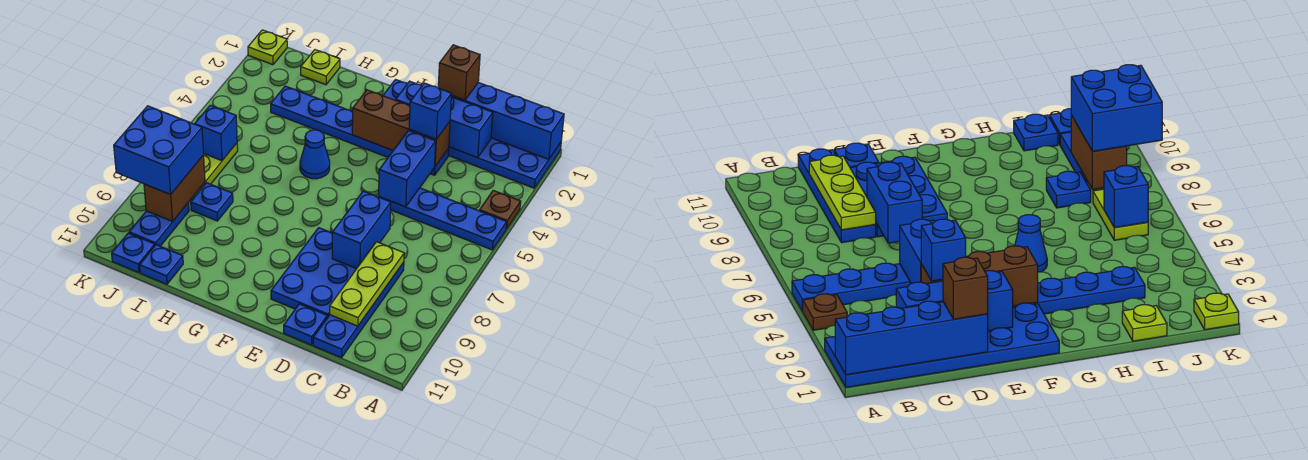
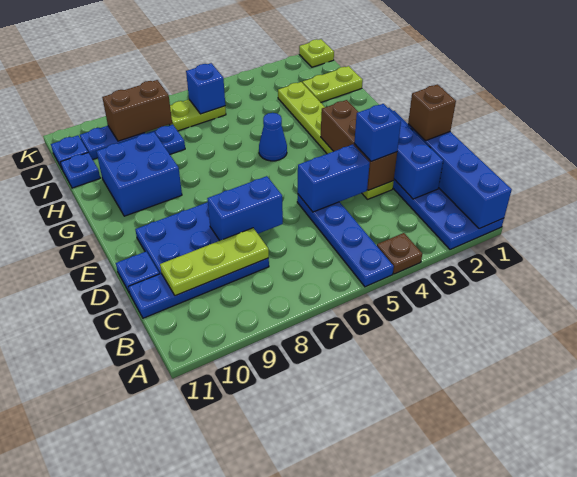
blue 1x6 plate [271,86,449,175] -> lime 1x6 plate [278,82,394,199]
lime 1x1 plate [301,50,340,85] -> lime 1x2 plate [302,66,363,102]
blue 2x2 brick [114,106,204,195] -> blue 2x2 brick moved to [96,132,182,216]

